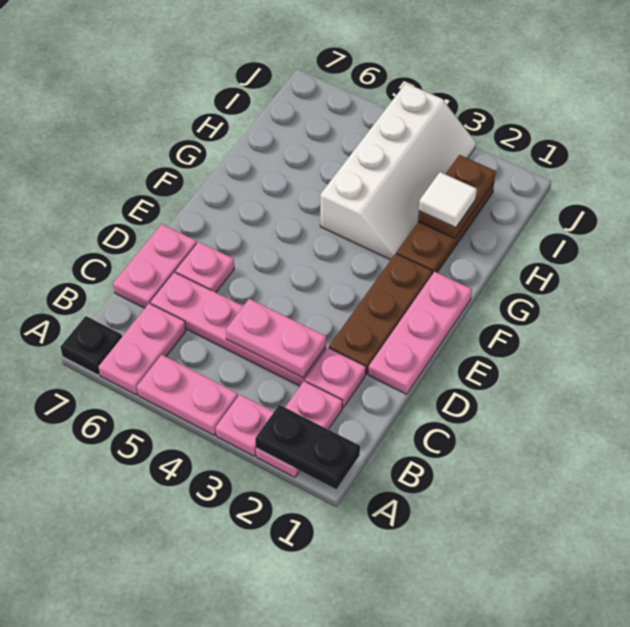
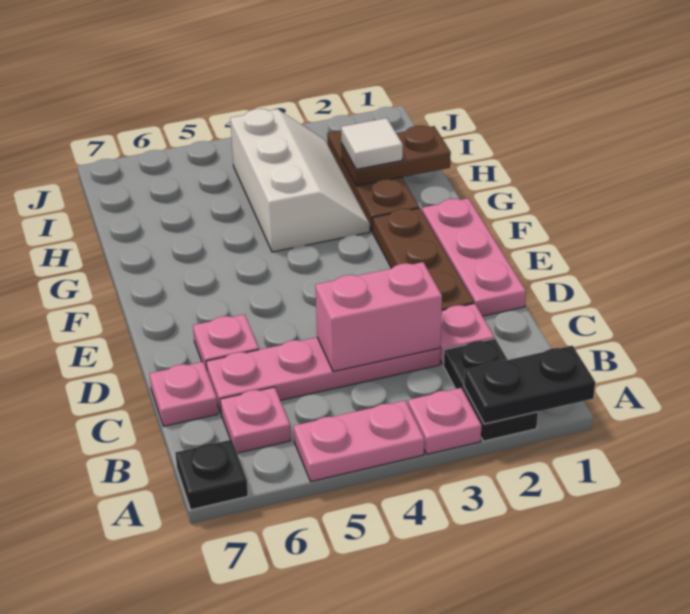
pink 1x2 plate [256,381,342,477] -> black 1x2 plate [443,339,538,441]
pink 1x2 plate [98,303,186,395] -> pink 1x1 plate [220,387,291,453]
pink 1x2 plate [226,299,326,378] -> pink 1x2 brick [315,262,442,372]
pink 1x2 plate [113,224,197,308] -> pink 1x1 plate [150,362,218,426]
white 2x4 slope [320,83,476,260] -> white 2x3 slope [230,109,370,252]
brown 1x2 plate [418,155,496,238] -> brown 1x2 plate turned to [342,126,451,186]

